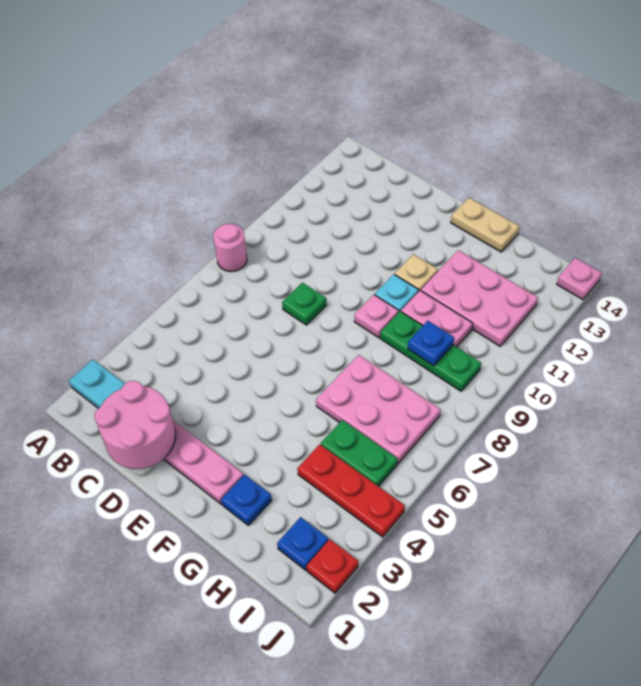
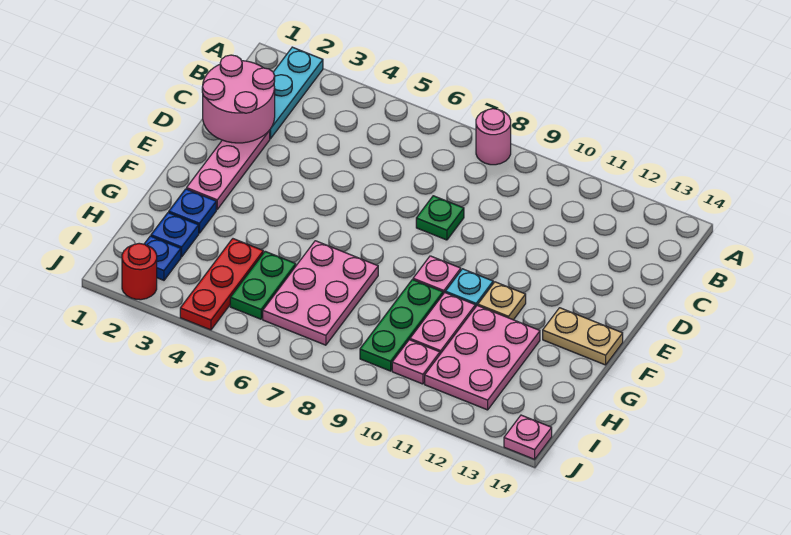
tan 1x2 plate [451,198,519,252] -> tan 1x2 plate turned to [543,308,623,365]
blue 1x1 plate [408,321,454,366] -> blue 1x1 plate moved to [151,213,199,257]
none -> pink 1x1 plate [392,340,440,384]
red 1x1 plate [306,539,358,593] -> red 1x1 round brick [122,243,157,300]

